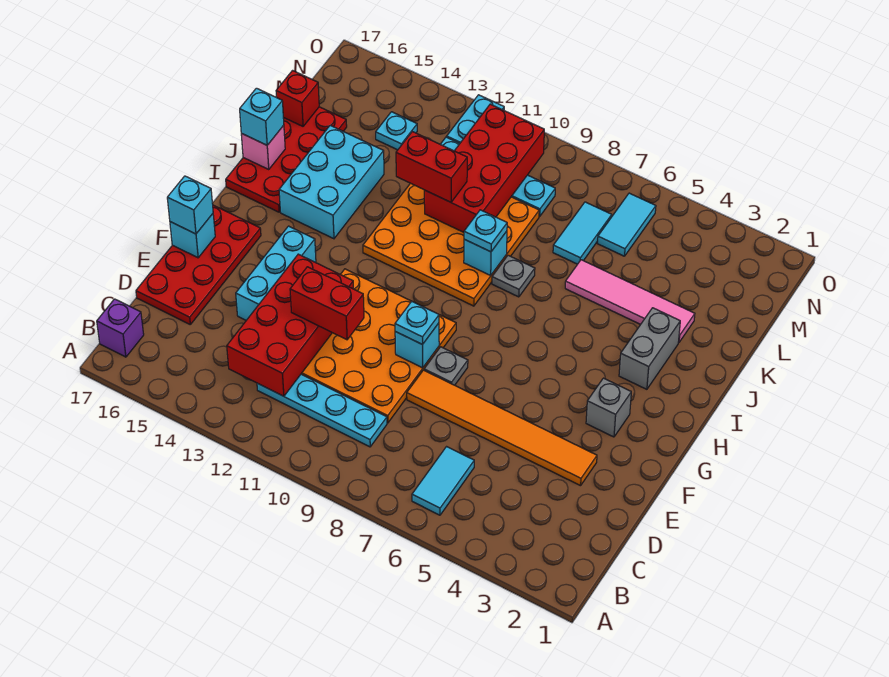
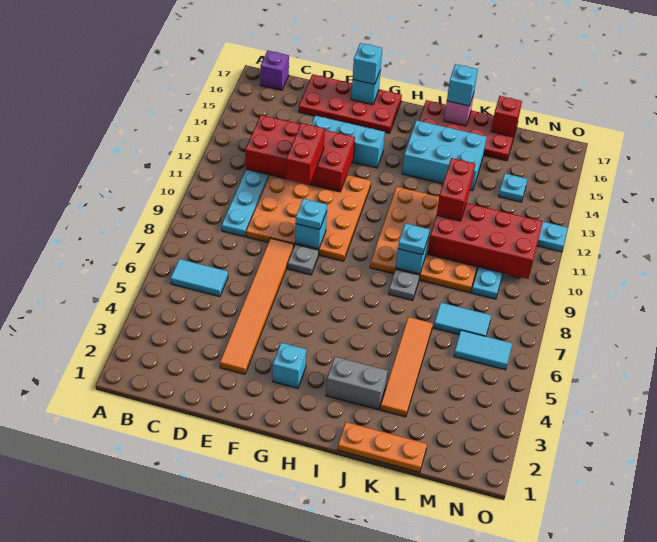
grey 1x1 brick [586,378,631,437] -> cyan 1x1 brick [273,343,306,388]
none -> orange 1x3 plate [338,422,427,472]
pink 1x4 tile [565,260,695,343] -> orange 1x4 tile [380,317,433,417]

